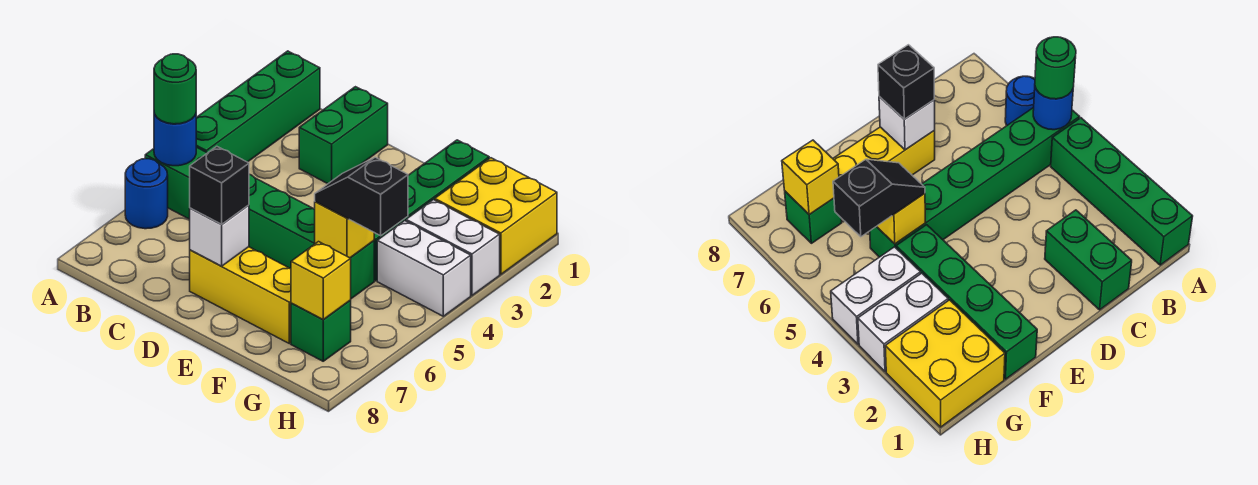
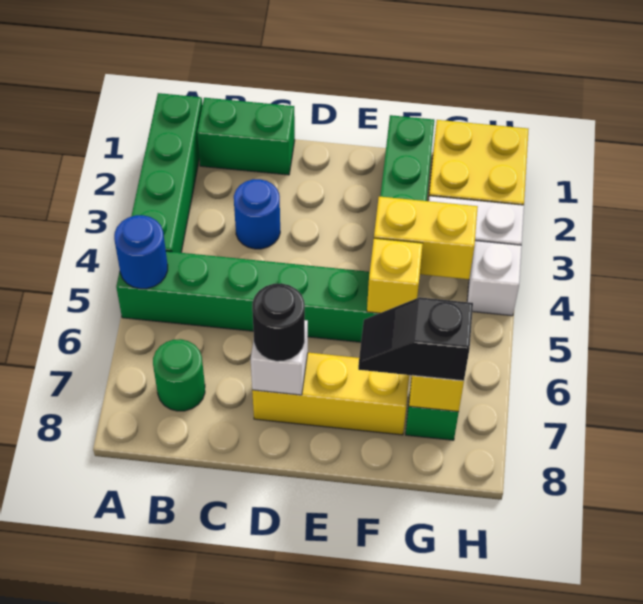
green 1x1 round brick [154,54,196,124] -> green 1x1 round brick moved to [153,339,205,411]
blue 1x1 round brick [125,159,168,229] -> blue 1x1 round brick moved to [234,179,280,249]
green 1x2 brick [299,87,388,184] -> green 1x2 brick turned to [197,98,295,175]
black 1x1 brick [190,146,249,224] -> black 1x1 round brick [252,283,305,361]
none -> yellow 1x2 brick [374,197,478,279]
black 1x2 slope [315,157,408,236] -> black 1x2 slope moved to [358,297,473,381]
white 1x2 brick [377,221,471,316] -> white 1x1 brick [467,241,522,316]

